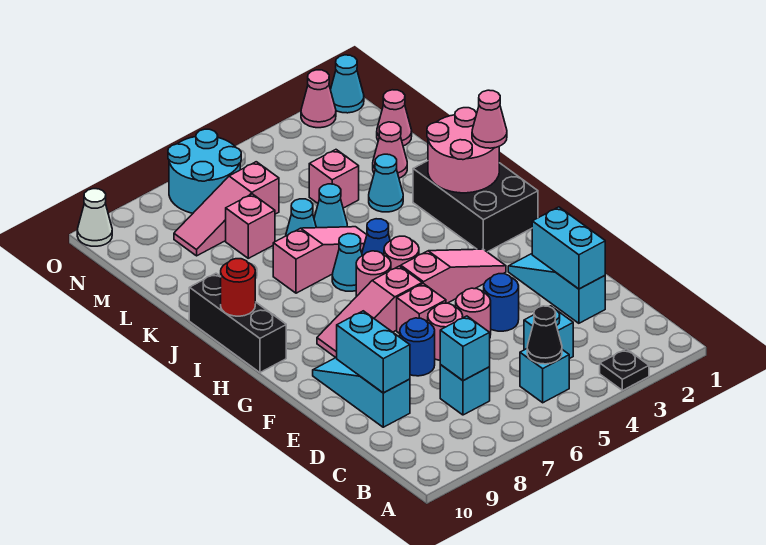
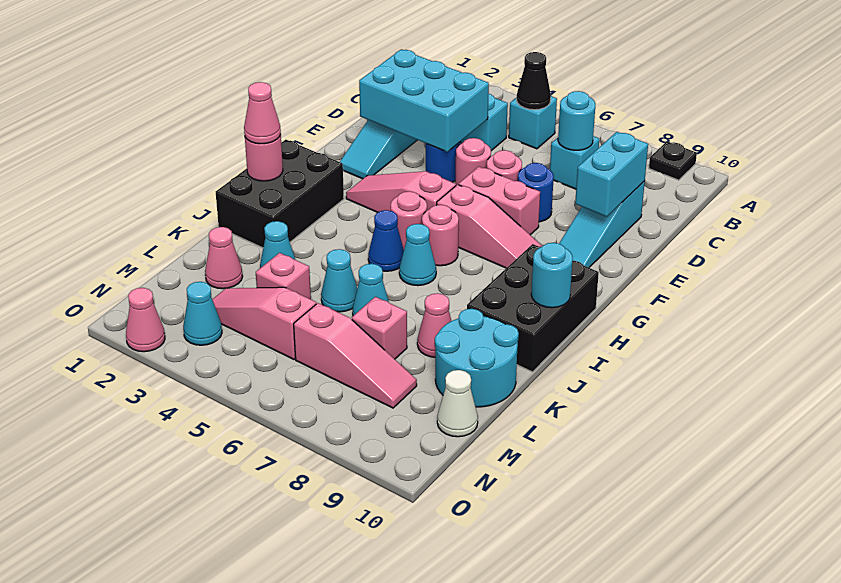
black 1x1 plate [600,349,649,390] -> black 1x1 plate moved to [649,141,697,180]
cyan 1x1 brick [440,316,490,381] -> cyan 1x1 round brick [558,91,595,150]
cyan 1x2 brick [532,207,605,289] -> cyan 2x3 brick [359,49,489,152]
pink 1x1 brick [397,283,446,334] -> pink 1x2 brick [459,167,540,235]
black 1x3 brick [189,273,286,372] -> black 2x3 brick [467,244,599,372]
pink 2x2 round brick [427,108,499,193] -> pink 1x1 round brick [245,134,283,181]
red 1x1 round brick [221,259,255,316] -> cyan 1x1 round brick [531,243,573,308]
pink 1x3 slope [273,227,367,293] -> pink 1x3 slope moved to [212,287,316,359]
pink 1x1 cone [377,90,412,146] -> pink 1x1 cone moved to [417,293,451,357]
cyan 2x2 round brick [168,129,241,213] -> cyan 2x2 round brick moved to [435,309,519,407]
cyan 1x1 cone [330,55,364,113] -> cyan 1x1 cone moved to [183,282,222,345]
white 1x1 cone [77,189,112,246] -> white 1x1 cone moved to [437,370,478,437]

